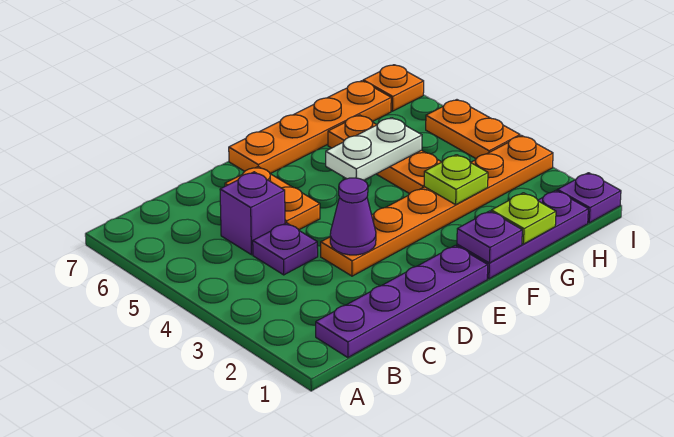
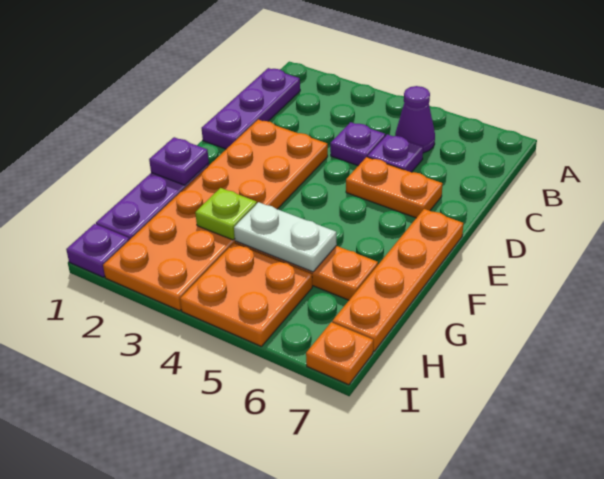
purple 1x4 plate [316,245,488,358] -> purple 1x3 plate [202,68,300,149]
purple 1x1 brick [220,172,285,255] -> purple 1x1 plate [368,134,423,172]
orange 1x6 plate [321,136,553,276] -> orange 2x6 plate [103,120,328,311]
purple 1x1 cone [330,178,376,255] -> purple 1x1 cone moved to [395,86,435,153]
white 1x2 plate [326,118,422,180] -> white 1x2 plate turned to [234,202,337,272]
lime 1x1 plate [491,193,556,244] -> none
orange 1x2 plate [426,100,520,159] -> orange 2x2 plate [180,243,312,346]

